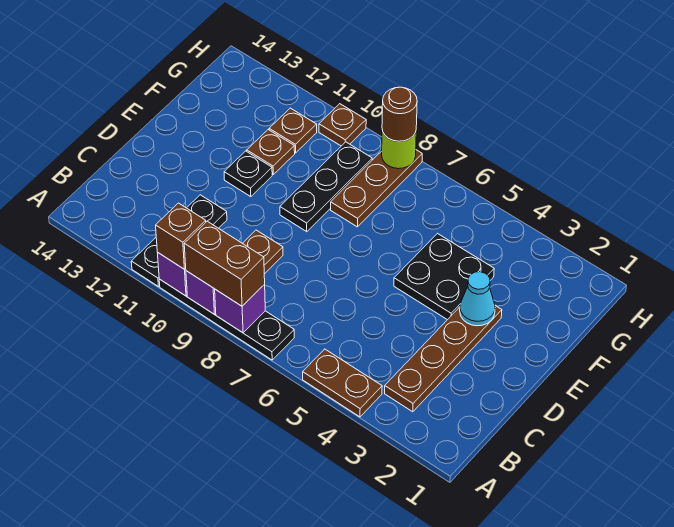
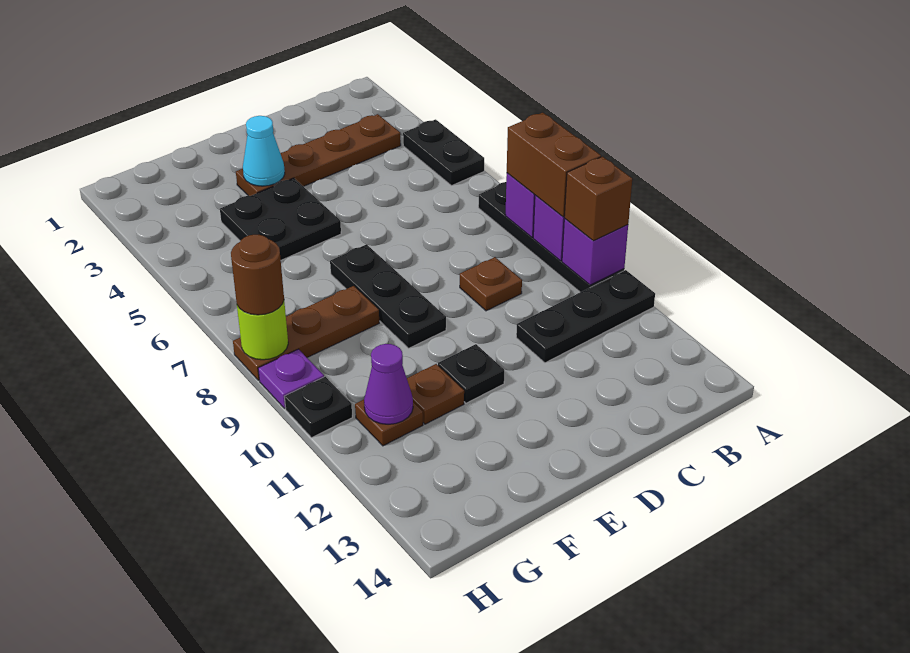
brown 1x2 plate [303,349,382,417] -> black 1x2 plate [403,119,484,186]
black 1x3 plate [280,142,372,232] -> black 1x3 plate turned to [330,244,446,348]
none -> purple 1x1 cone [364,344,413,424]
none -> purple 1x1 plate [258,349,324,409]
brown 1x1 plate [319,104,366,146] -> black 1x1 plate [284,377,352,438]

